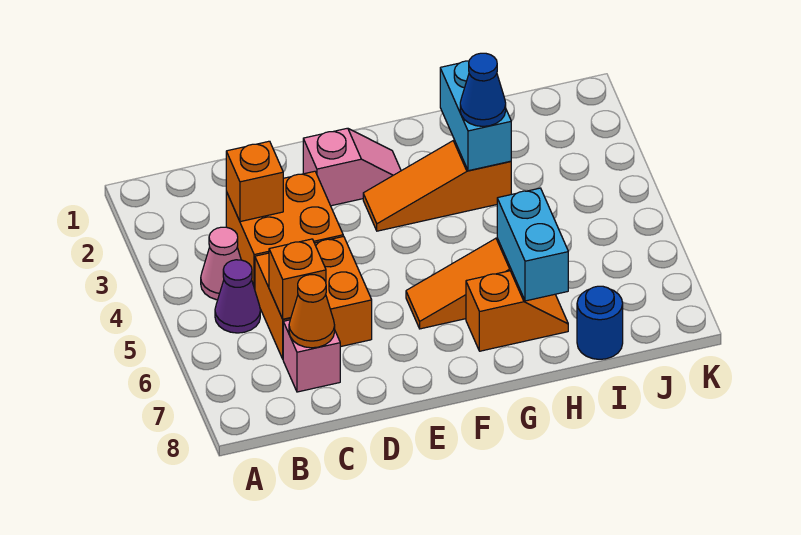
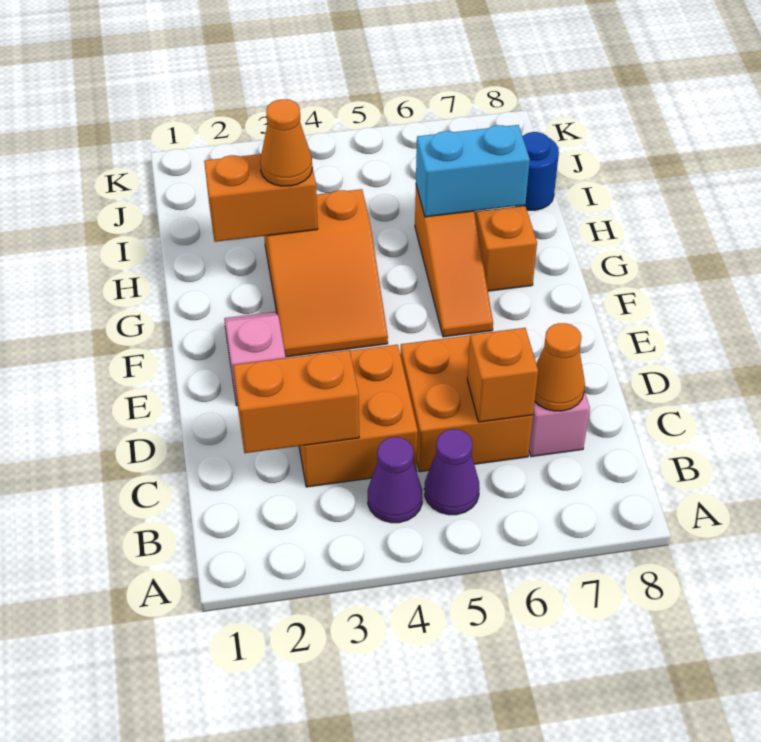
pink 1x1 cone [201,227,241,300] -> purple 1x1 cone [368,437,422,523]
orange 1x1 brick [226,141,283,222] -> orange 1x2 brick [233,350,359,453]
orange 1x3 slope [363,140,511,231] -> orange 2x3 slope [264,189,388,357]
cyan 1x2 brick [440,61,511,171] -> orange 1x2 brick [204,154,318,242]
blue 1x1 cone [460,53,506,126] -> orange 1x1 cone [260,99,312,186]

